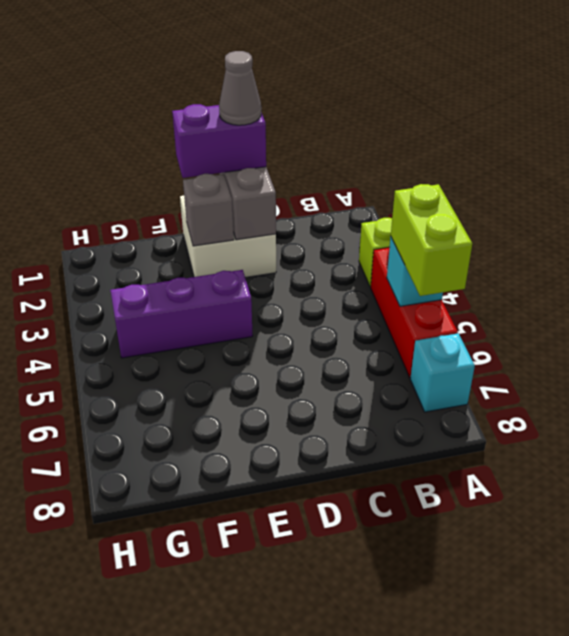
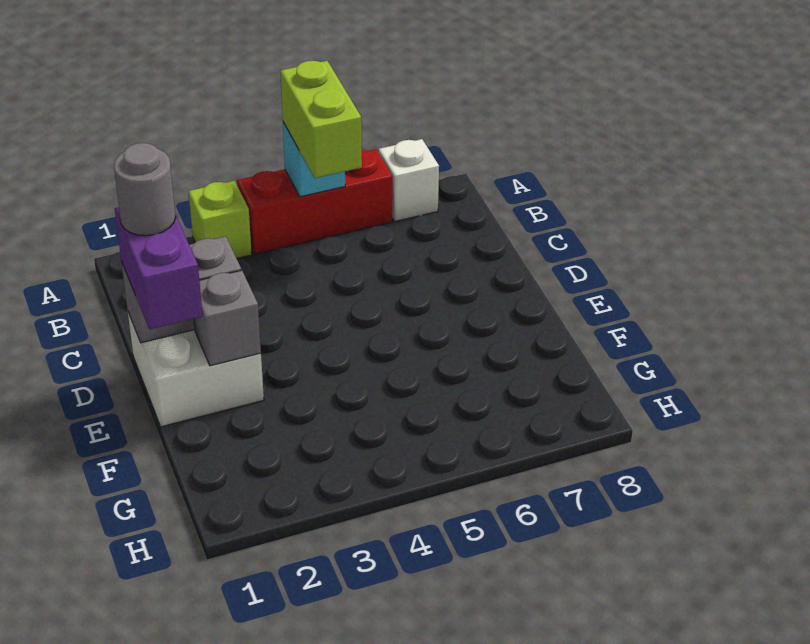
lime 1x2 brick [391,184,472,296] -> lime 1x2 brick turned to [280,61,362,178]
cyan 1x1 brick [410,333,475,412] -> white 1x1 brick [379,139,439,222]
grey 1x1 cone [219,51,261,125] -> grey 1x1 round brick [114,143,176,236]
purple 1x3 brick [110,270,253,358] -> none

